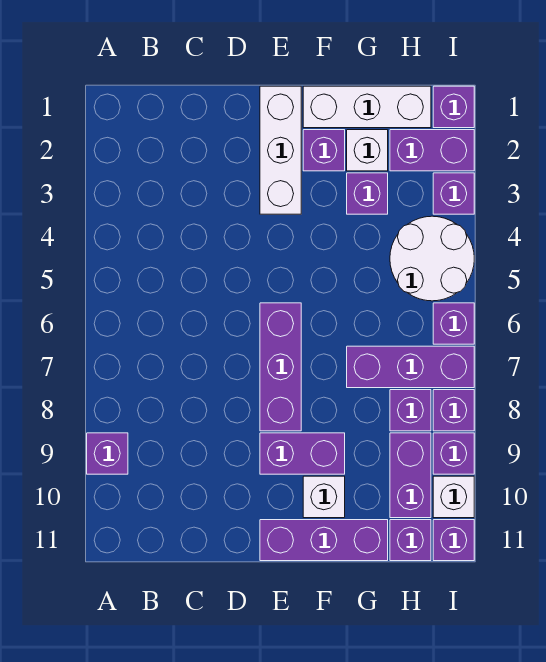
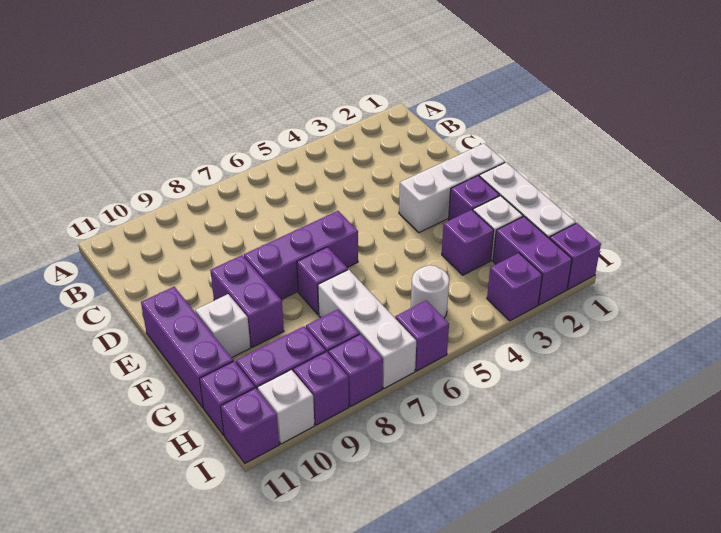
purple 1x1 brick [87,433,128,474] -> purple 1x1 brick moved to [297,247,348,314]
purple 1x3 brick [347,346,474,388] -> white 1x3 brick [318,270,416,388]
white 2x2 round brick [390,216,474,301] -> white 1x1 round brick [411,265,449,318]

